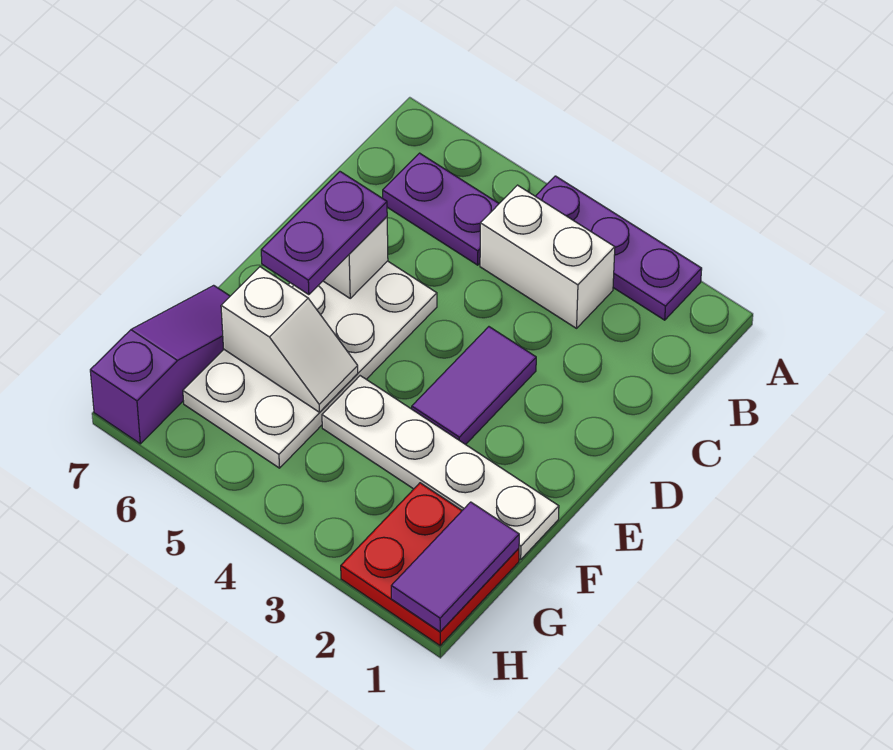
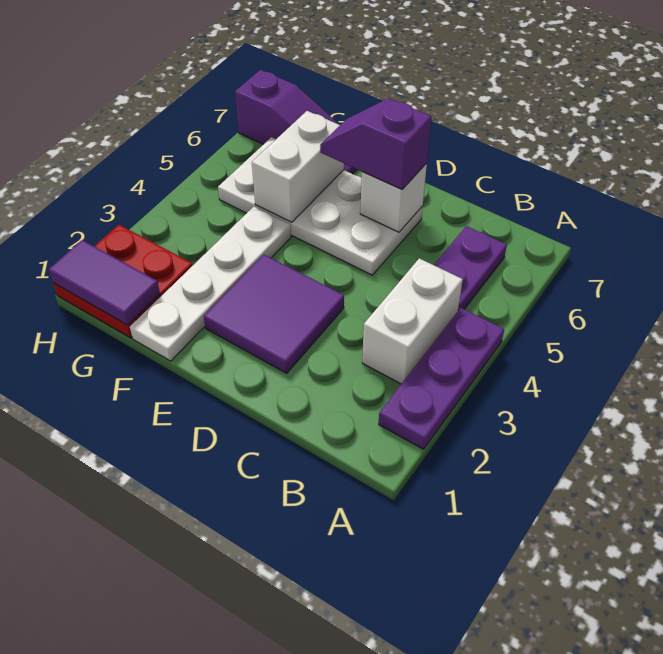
purple 1x2 tile [412,327,536,445] -> purple 2x2 tile [204,255,344,373]
purple 1x2 plate [261,172,387,295] -> purple 1x2 slope [320,98,431,189]
white 1x2 slope [221,267,358,412] -> white 1x2 brick [252,111,344,222]

